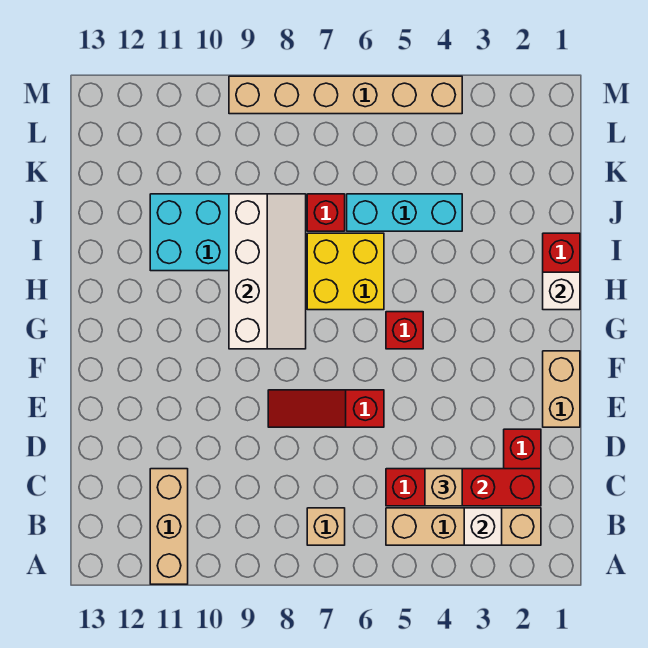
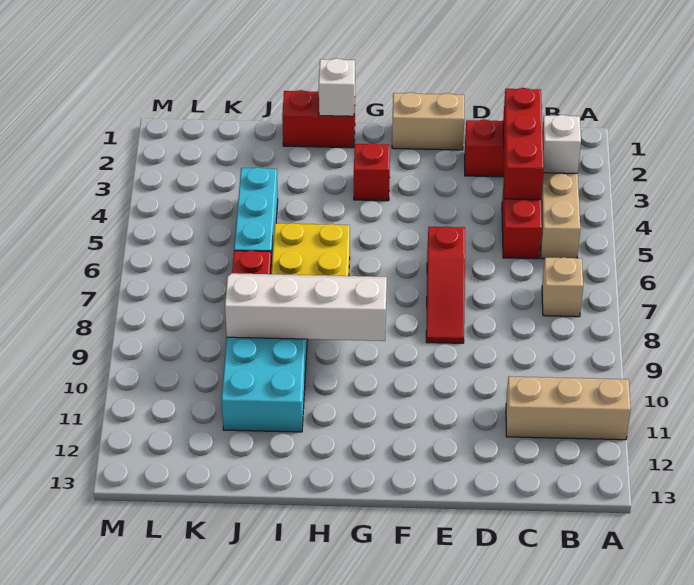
tan 1x1 brick [425,469,462,506] -> none
red 1x1 brick [386,312,423,349] -> red 1x1 brick moved to [354,143,390,201]
tan 1x6 brick [229,76,462,114] -> none

